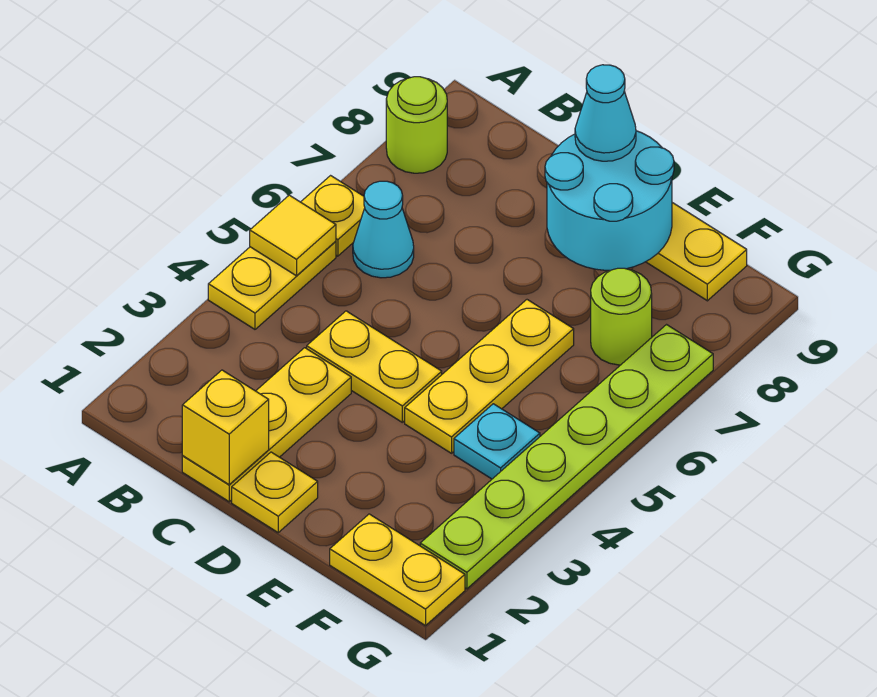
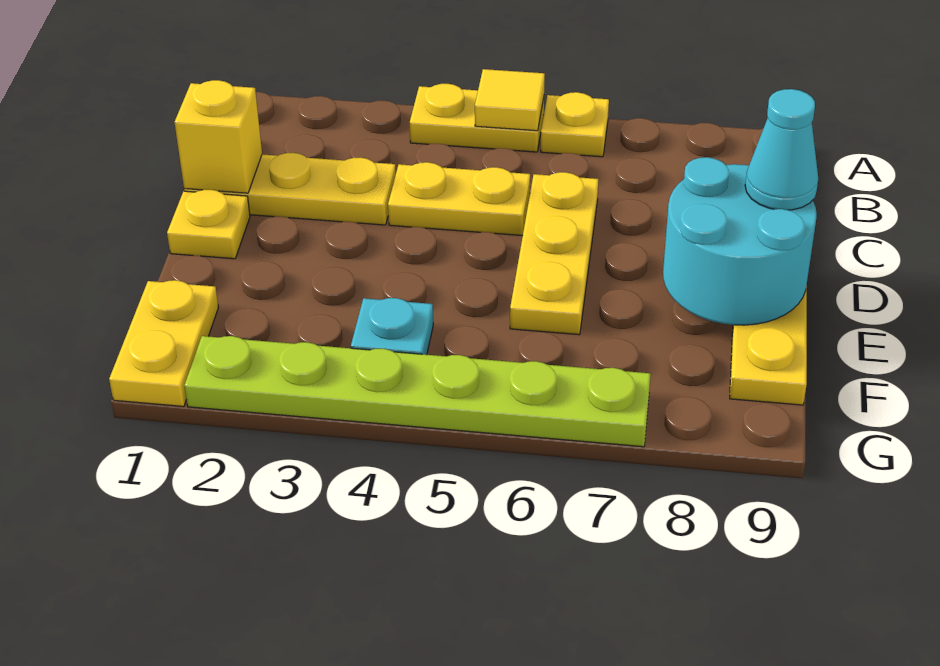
lime 1x1 round brick [386,77,447,173] -> none
cyan 1x1 cone [353,181,414,278] -> none
yellow 1x2 plate [307,311,442,422] -> yellow 1x2 plate turned to [388,162,530,236]
yellow 1x3 plate [405,300,574,453] -> yellow 1x3 plate turned to [510,172,598,335]
lime 1x1 round brick [591,268,652,365] -> none

